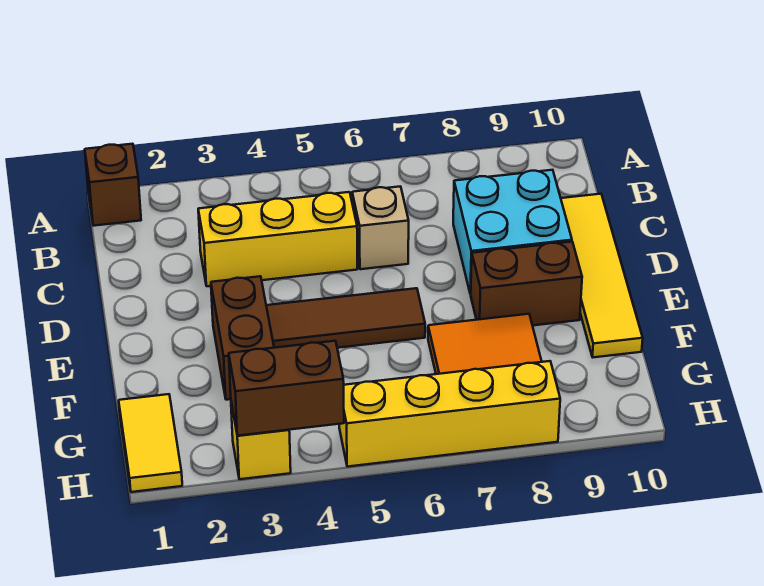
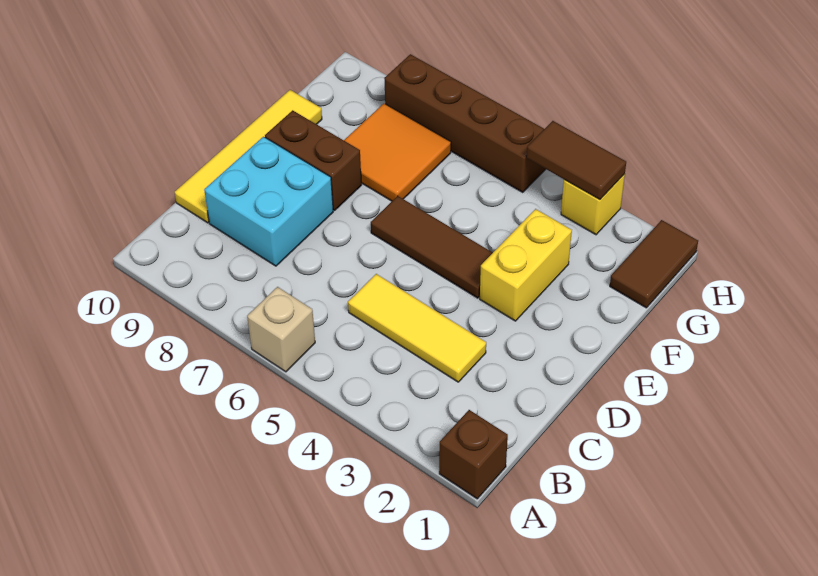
yellow 1x3 brick [198,192,357,286] -> yellow 1x3 tile [348,274,486,382]
tan 1x1 brick [352,186,409,269] -> tan 1x1 brick moved to [247,287,315,372]
brown 1x2 brick [211,276,274,400] -> yellow 1x2 brick [480,209,572,321]
yellow 1x2 tile [119,394,182,492] -> brown 1x2 tile [610,220,698,308]
brown 1x2 brick [229,341,344,436] -> brown 1x2 tile [527,121,626,200]
yellow 1x4 brick [339,361,560,467] -> brown 1x4 brick [384,54,546,192]

